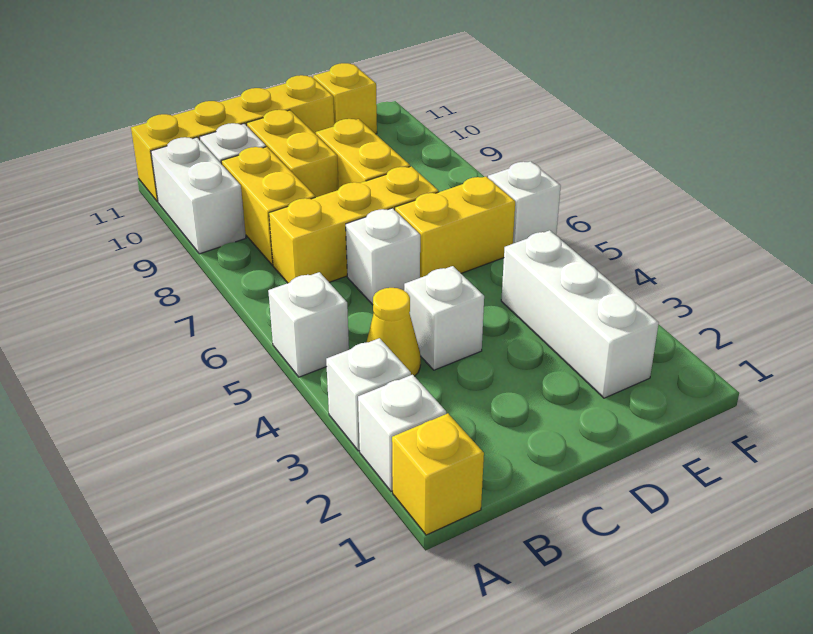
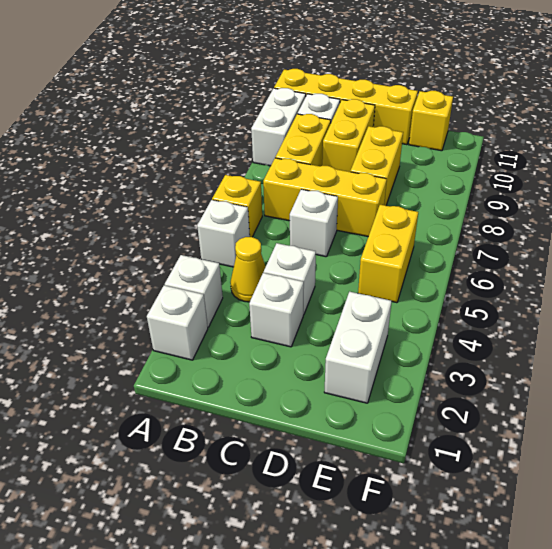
yellow 1x1 brick [392,413,484,535] -> yellow 1x1 brick moved to [212,175,262,237]
yellow 1x2 brick [395,176,515,278] -> yellow 1x2 brick turned to [358,205,418,303]
white 1x3 brick [501,230,659,398] -> white 1x2 brick [324,292,392,403]
white 1x1 brick [488,161,561,244] -> white 1x1 brick moved to [249,273,304,347]

